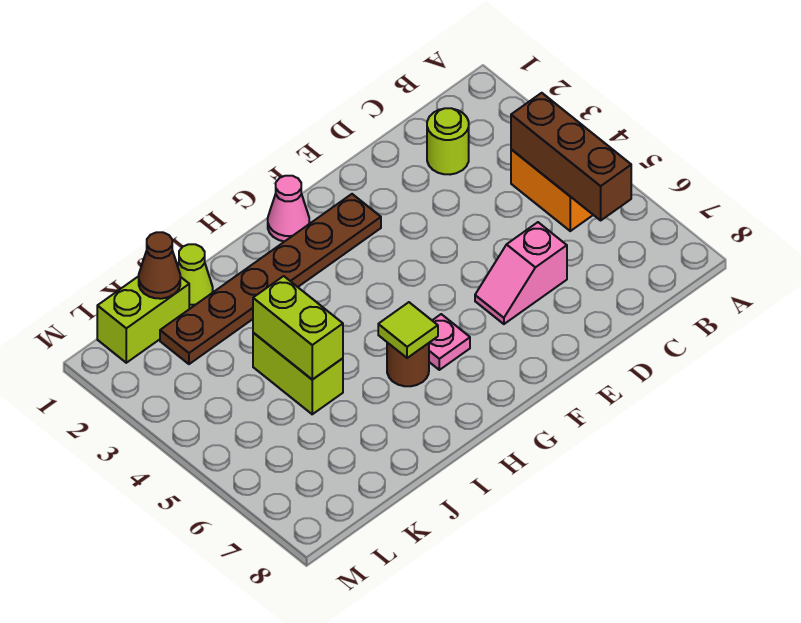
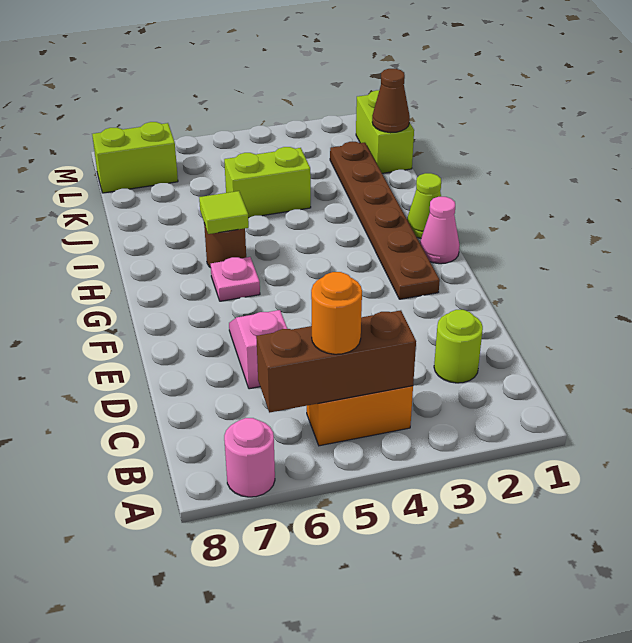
none -> pink 1x1 round brick [224,418,275,497]
none -> orange 1x1 round brick [311,272,362,354]
lime 1x1 cone [178,244,213,309] -> lime 1x1 cone moved to [407,173,441,238]
lime 1x2 brick [253,276,343,380] -> lime 1x2 brick moved to [92,122,178,193]

